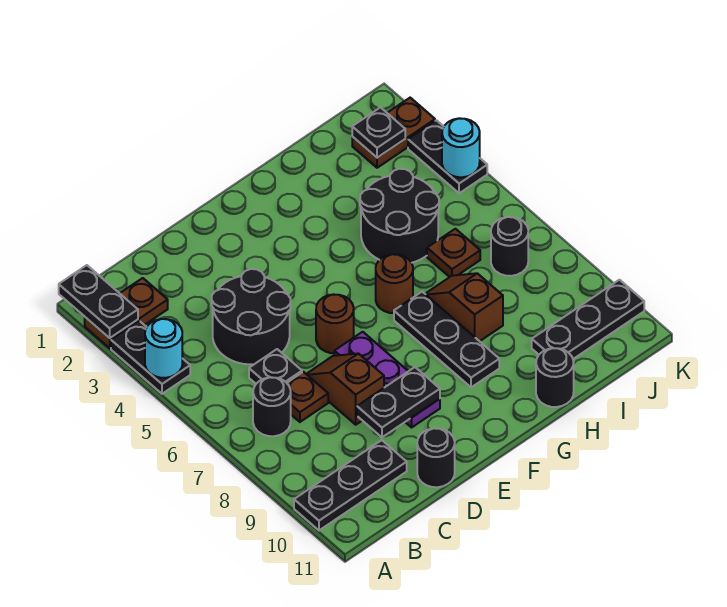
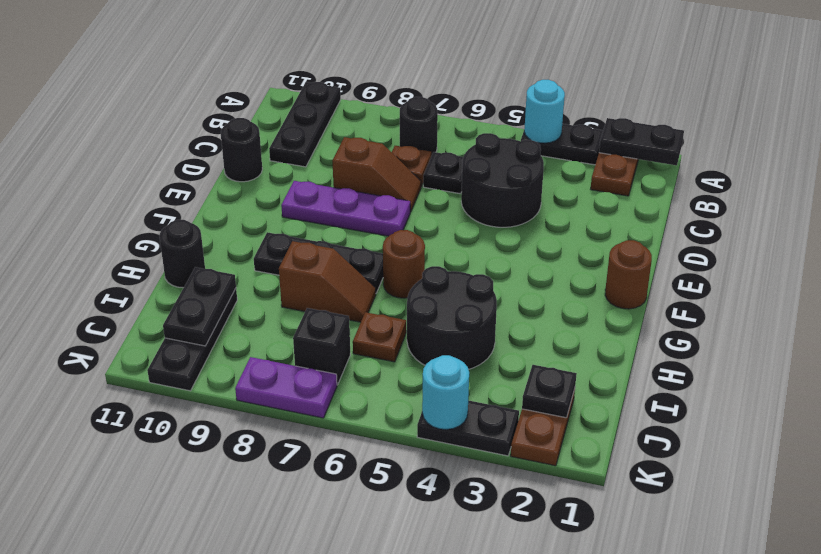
black 1x2 plate [357,367,440,437] -> black 1x2 plate moved to [163,267,236,346]
brown 1x1 round brick [316,294,354,353] -> brown 1x1 round brick moved to [605,240,652,309]
black 1x1 round brick [491,217,528,276] -> black 1x1 brick [293,308,350,385]
none -> purple 1x2 plate [235,357,337,418]

